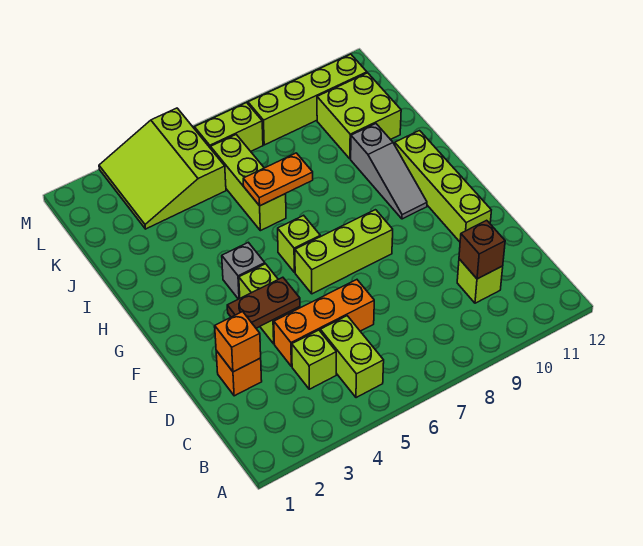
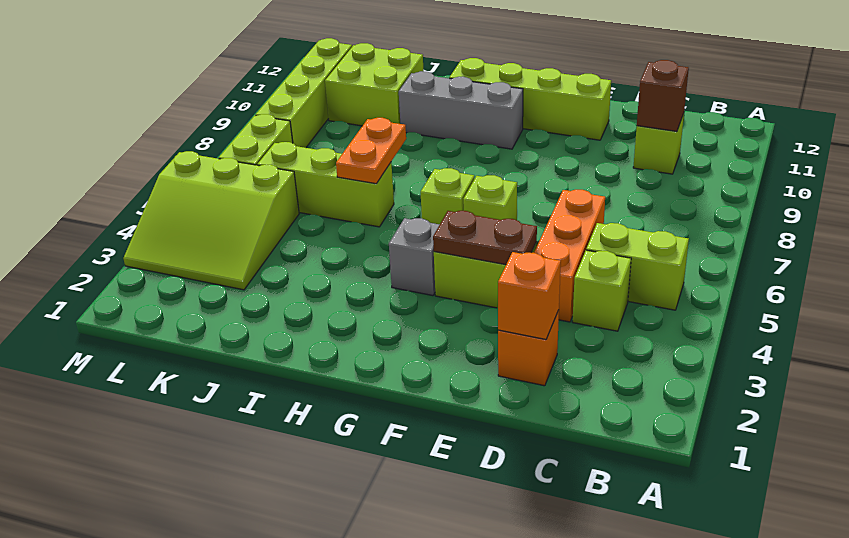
brown 1x2 plate [227,277,300,328] -> brown 1x2 plate turned to [433,211,537,265]
lime 1x3 brick [295,210,393,294] -> lime 1x1 brick [463,175,517,220]
grey 1x3 slope [351,124,427,219] -> grey 1x3 brick [399,71,523,149]

